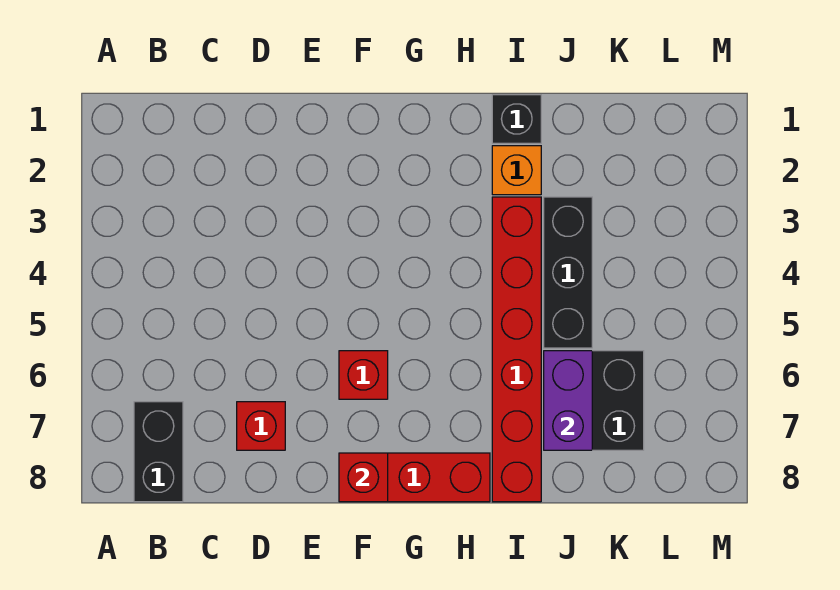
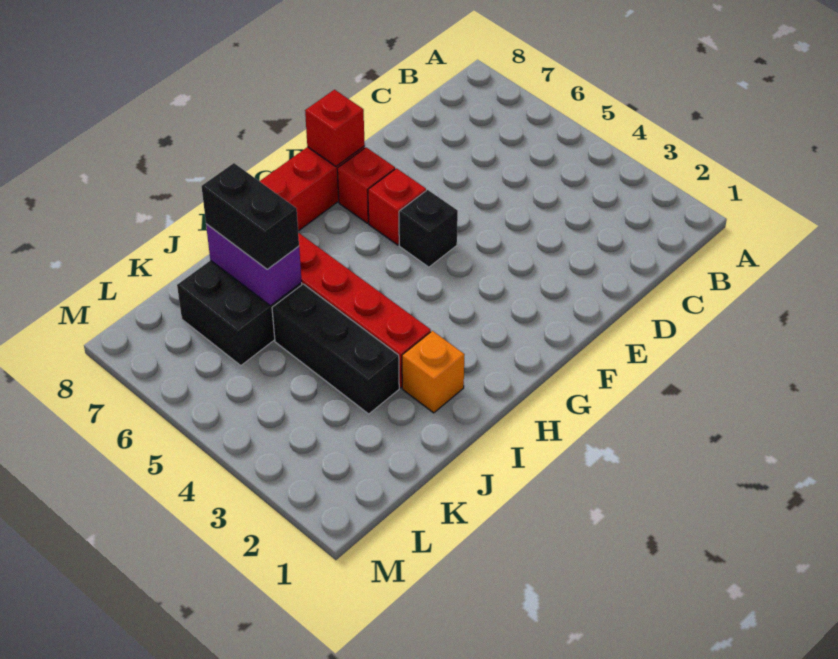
black 1x2 brick [134,402,183,502] -> black 1x2 brick moved to [202,163,299,269]
red 1x1 brick [237,402,285,450] -> red 1x1 brick moved to [337,148,395,223]
black 1x1 brick [492,95,541,143] -> black 1x1 brick moved to [399,190,458,267]

